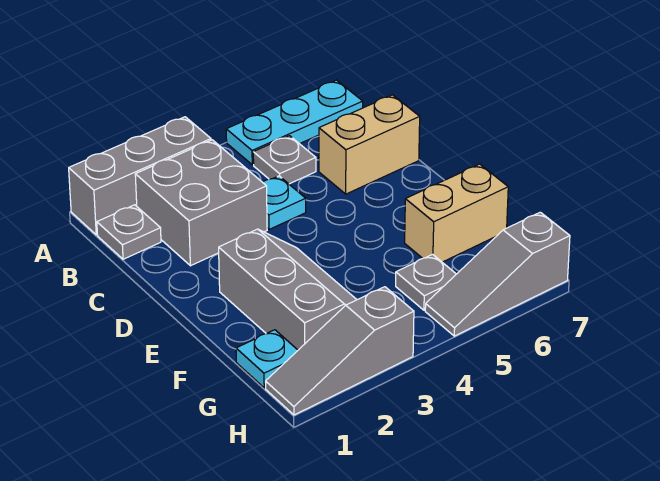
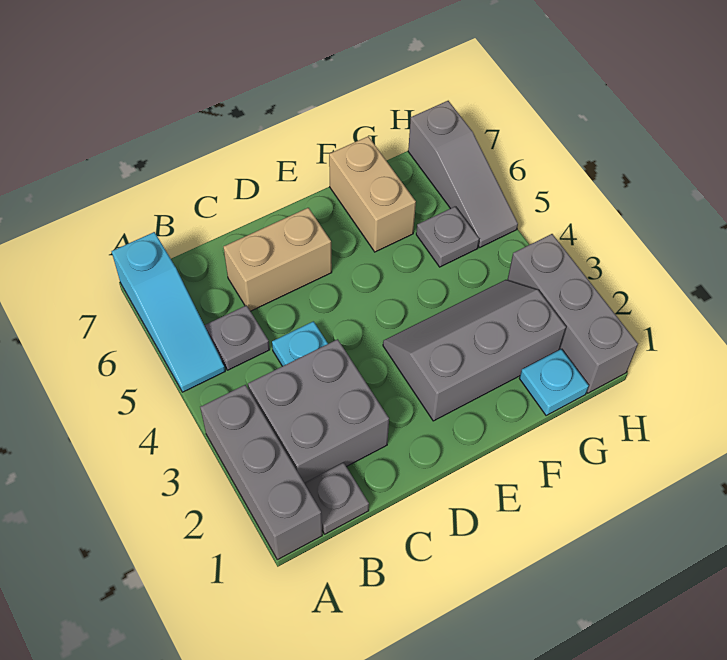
cyan 1x3 plate [226,80,363,165] -> cyan 1x3 slope [111,232,225,392]
tan 1x2 brick [319,95,420,194] -> tan 1x2 brick turned to [223,208,332,311]
grey 1x3 slope [266,287,414,415] -> grey 1x3 brick [508,234,638,393]

